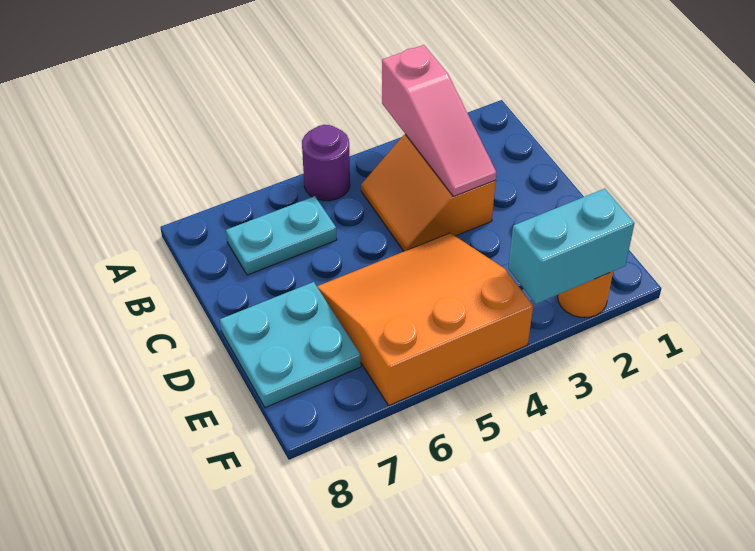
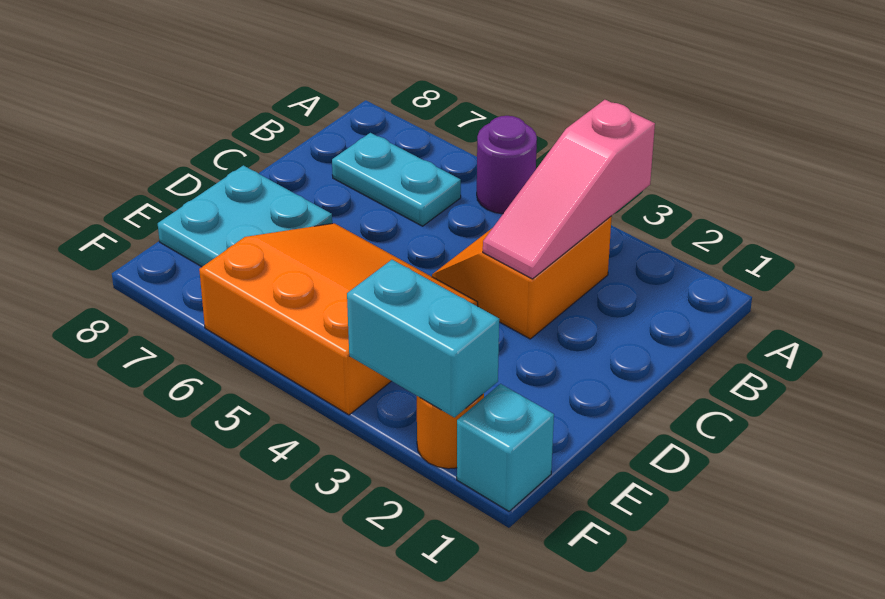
none -> cyan 1x1 brick [457,384,554,511]

